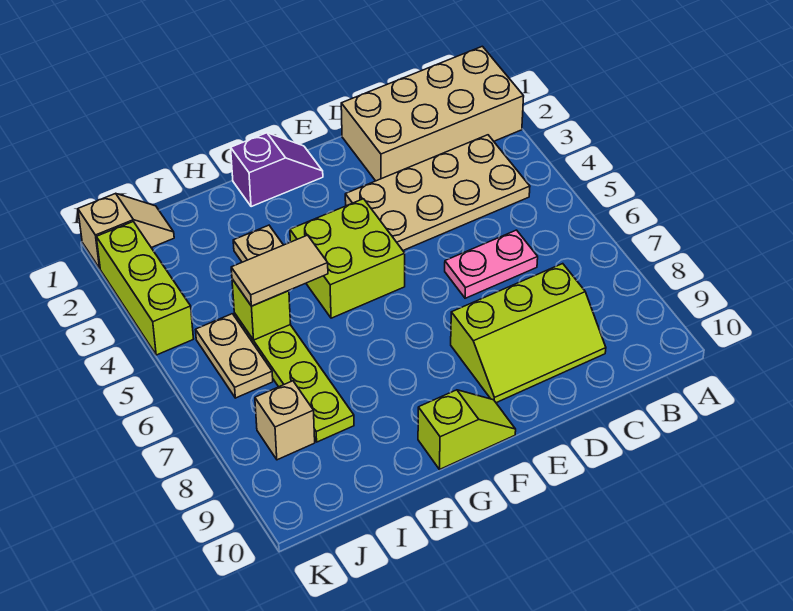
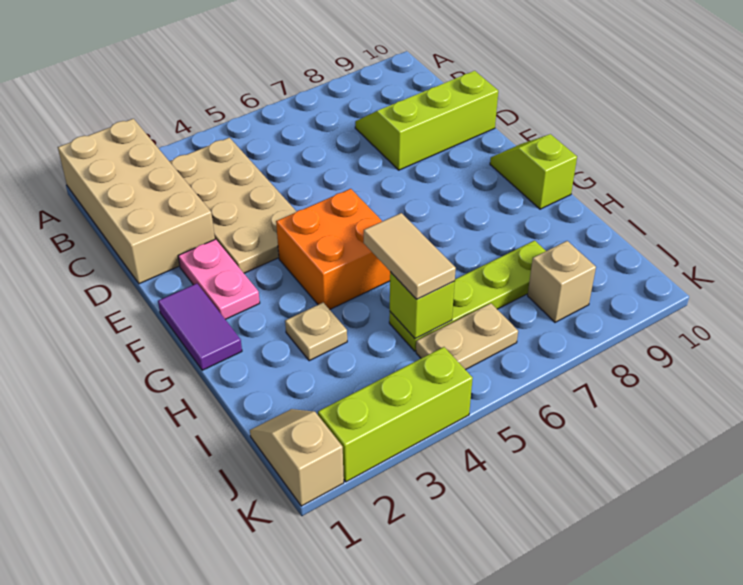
pink 1x2 plate [445,230,538,298] -> pink 1x2 plate moved to [178,239,260,319]
lime 2x3 slope [451,264,606,403] -> lime 2x3 slope turned to [355,71,498,170]
purple 1x2 slope [231,133,323,207] -> purple 1x2 tile [158,283,242,370]
lime 2x2 brick [290,199,405,318] -> orange 2x2 brick [276,189,390,310]

